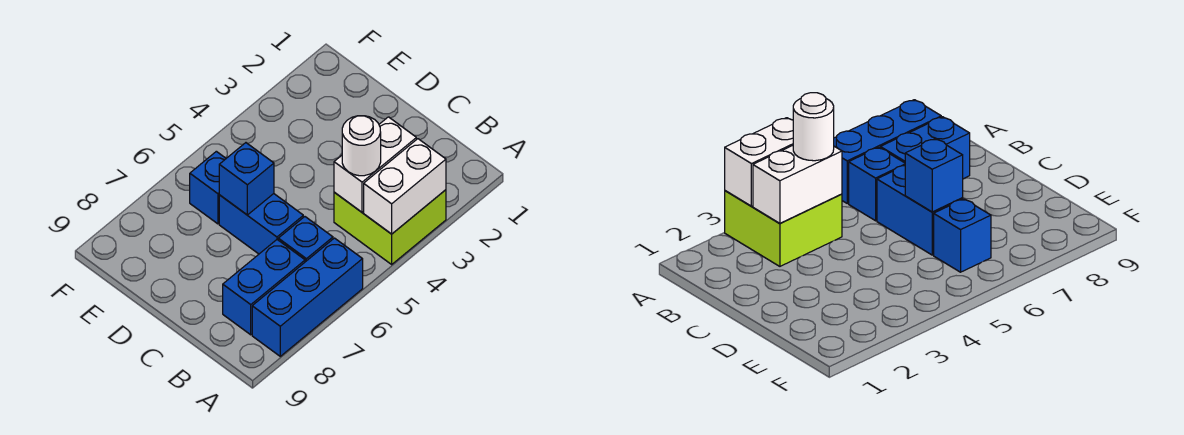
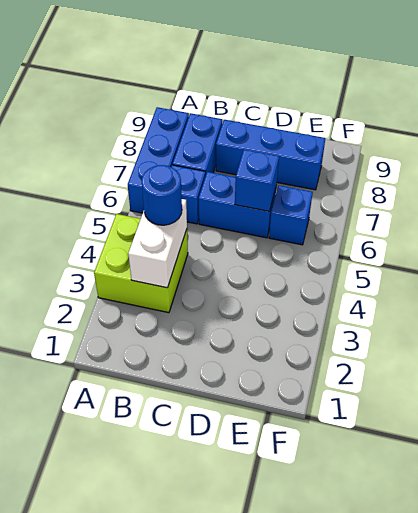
white 1x2 brick [364,139,446,234] -> none
white 1x1 round brick [342,116,381,176] -> blue 1x1 round brick [142,165,182,225]
none -> blue 1x3 brick [216,120,325,190]

